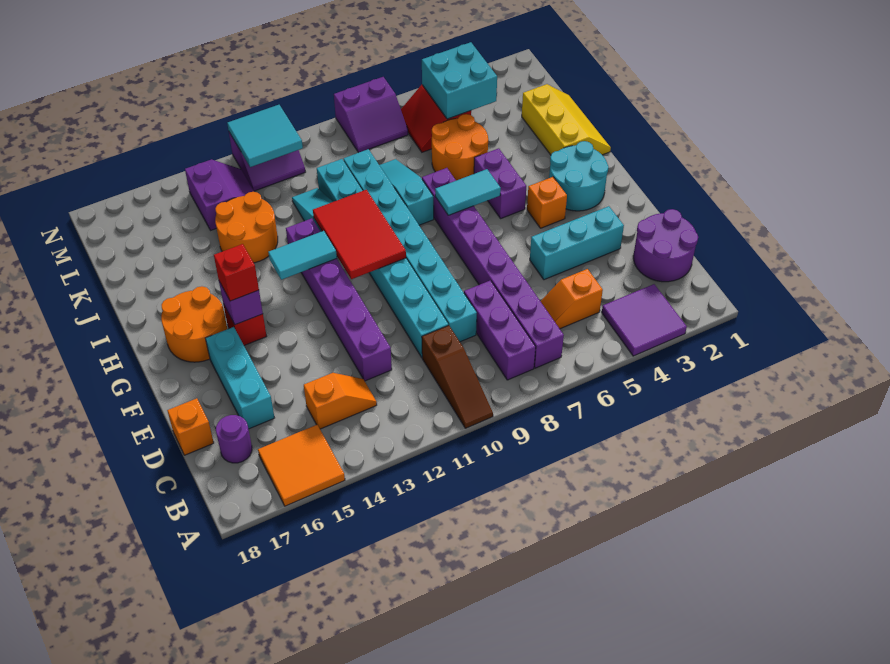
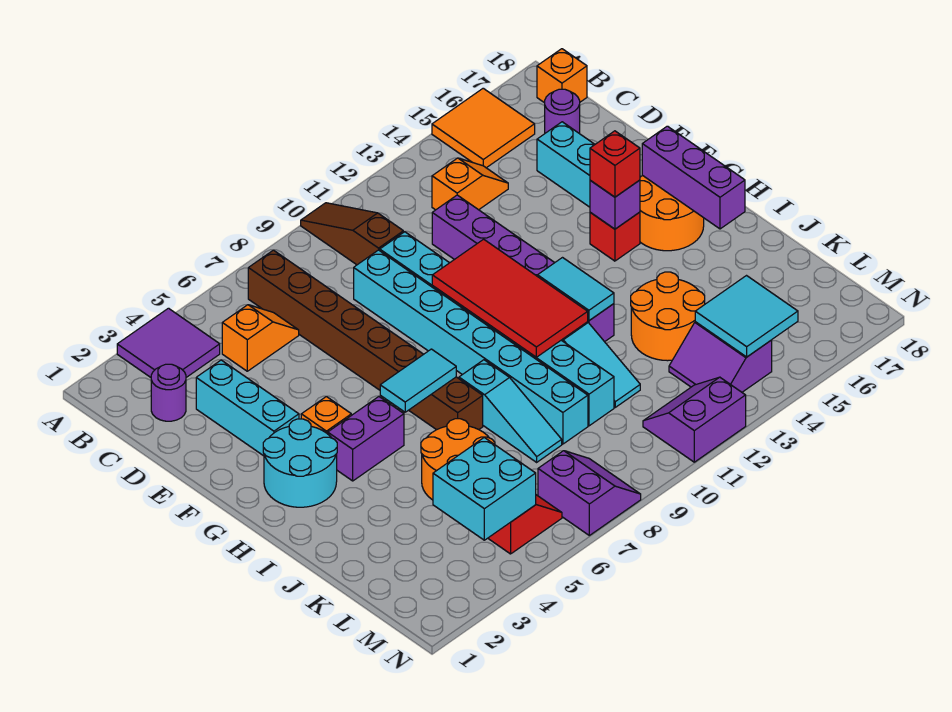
purple 1x8 brick [422,168,564,368] -> brown 1x8 brick [248,250,483,430]
purple 1x3 brick [464,280,536,380] -> purple 1x3 brick moved to [642,126,745,229]
purple 2x2 round brick [633,209,698,282] -> purple 1x1 round brick [151,364,186,421]
orange 1x2 slope [304,373,377,429] -> orange 1x2 slope turned to [432,158,508,210]
orange 1x1 brick [167,398,214,455] -> orange 1x1 brick moved to [537,49,587,103]
cyan 1x3 brick [530,206,624,280] -> cyan 1x3 brick turned to [196,360,299,456]
red 2x3 tile [313,190,406,279] -> red 2x4 tile [432,239,588,357]
purple 1x2 brick [474,148,526,218] -> purple 1x2 brick turned to [328,397,404,481]
cyan 1x2 tile [268,231,337,280] -> cyan 1x2 tile turned to [538,258,614,321]
yellow 2x3 slope [522,84,611,155] -> none
purple 2x2 slope [334,77,408,153] -> purple 2x2 slope turned to [538,451,641,535]
cyan 2x2 tile [227,105,303,167] -> cyan 2x2 tile moved to [695,276,798,357]

